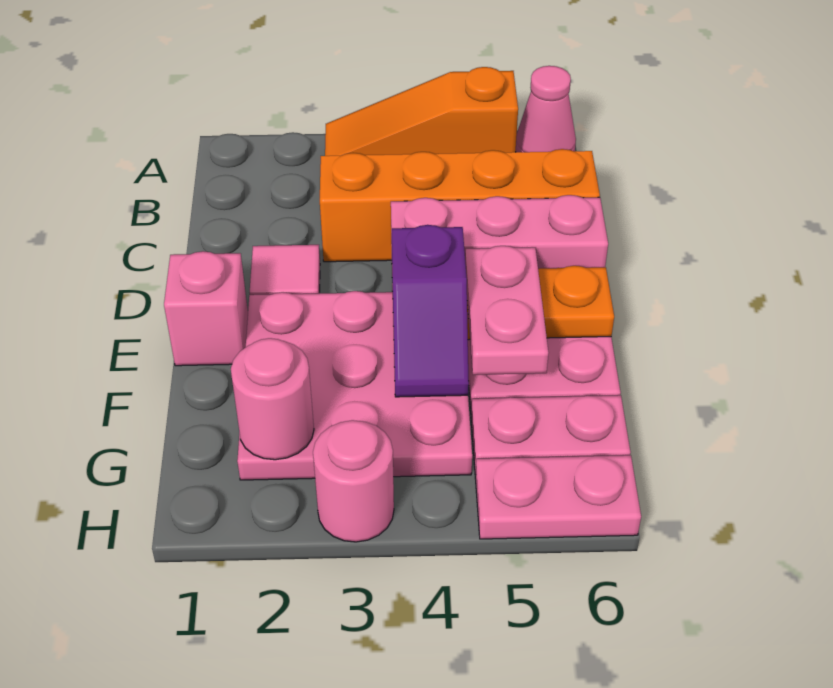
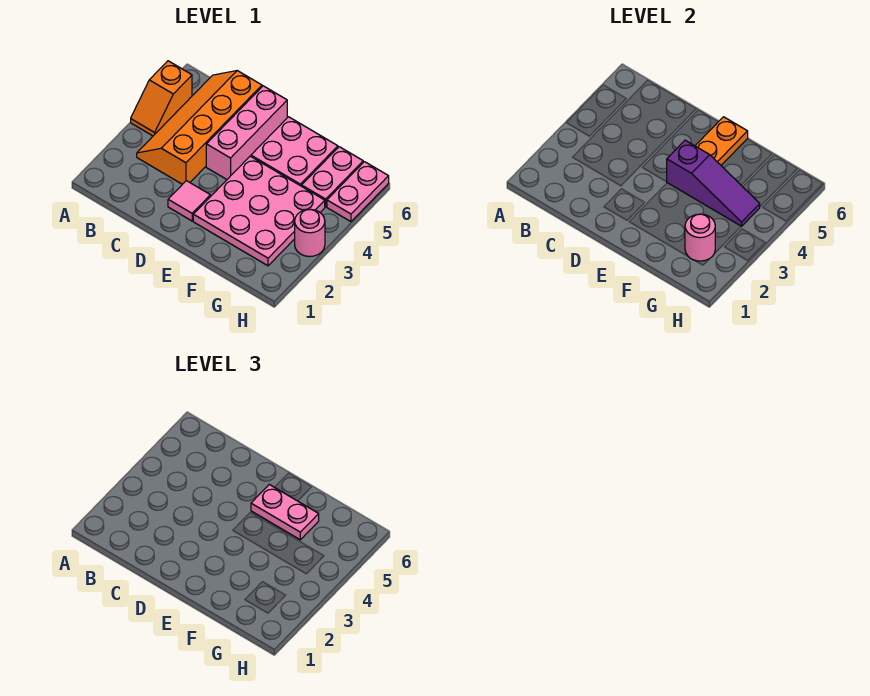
orange 1x3 slope [325,67,518,156] -> orange 1x2 slope [131,61,192,136]
pink 1x1 cone [516,66,576,152] -> none
pink 1x1 brick [164,251,248,366] -> none
purple 1x2 slope [391,225,469,397] -> purple 1x3 slope [667,140,760,226]

